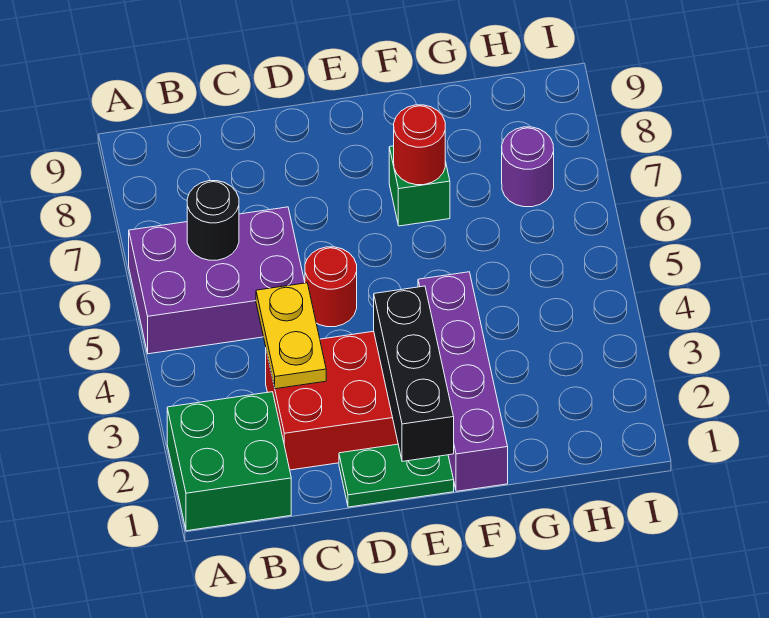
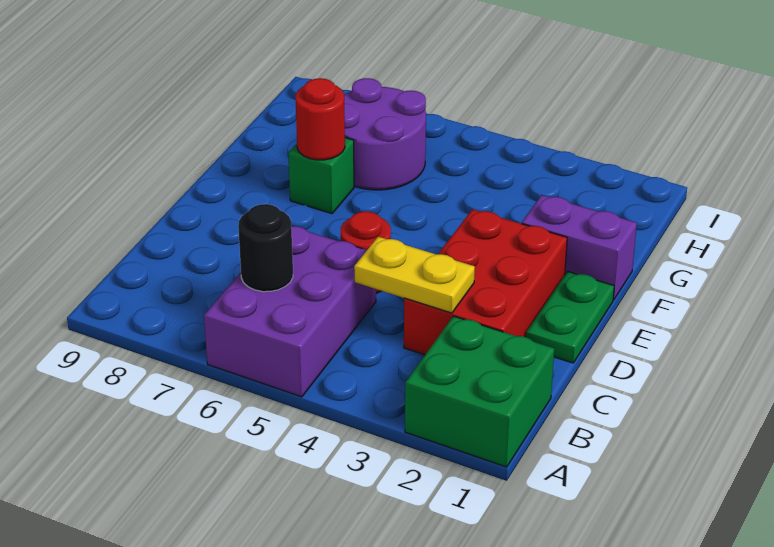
black 1x3 brick [374,286,454,461] -> none
purple 1x4 brick [418,272,508,491] -> purple 1x2 brick [522,195,637,300]
purple 1x1 round brick [502,127,554,207] -> purple 2x2 round brick [344,78,426,190]

